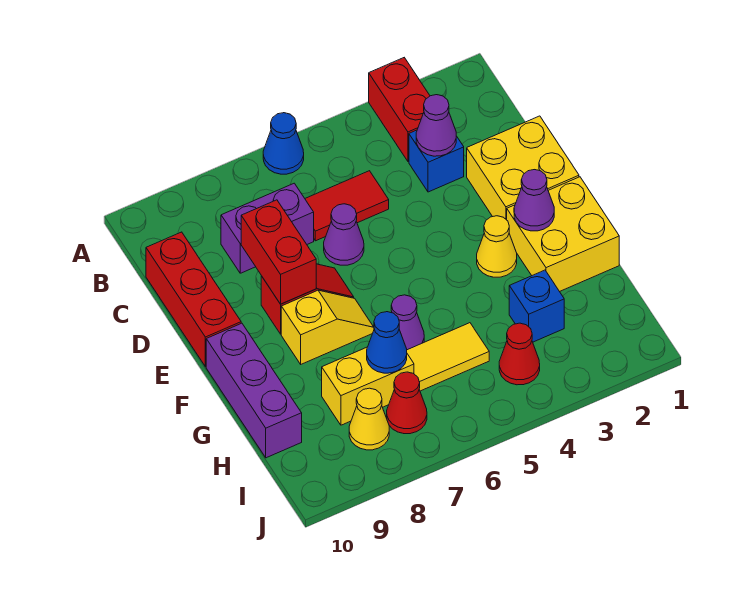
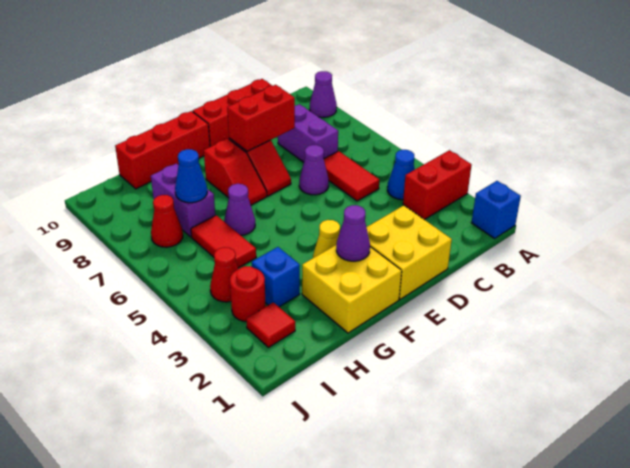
blue 1x1 cone [263,113,304,174] -> blue 1x1 cone moved to [387,150,415,200]
blue 1x1 brick [409,130,464,192] -> blue 1x1 brick moved to [471,181,521,239]
purple 1x1 cone [416,95,456,156] -> purple 1x1 cone moved to [310,71,337,117]
yellow 1x2 slope [281,290,374,364] -> red 1x2 slope [204,139,267,205]
purple 1x3 brick [206,323,302,458] -> red 1x3 brick [115,111,210,189]
yellow 1x2 tile [407,323,489,391] -> red 1x2 tile [191,215,256,268]
yellow 1x2 brick [322,347,414,425] -> purple 1x2 brick [151,164,215,237]
none -> red 1x1 tile [246,302,295,348]
none -> red 1x1 round brick [230,266,266,322]
yellow 1x1 cone [349,388,389,450] -> none

